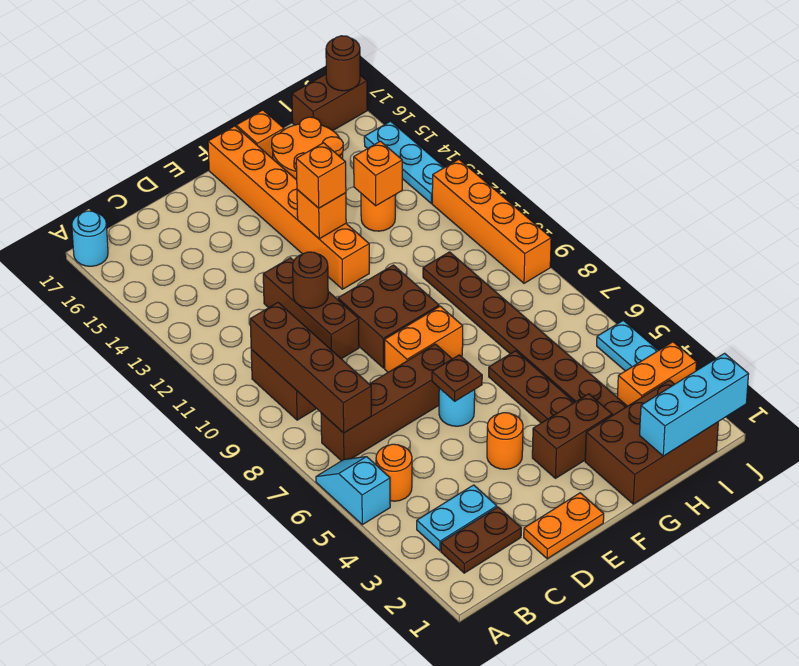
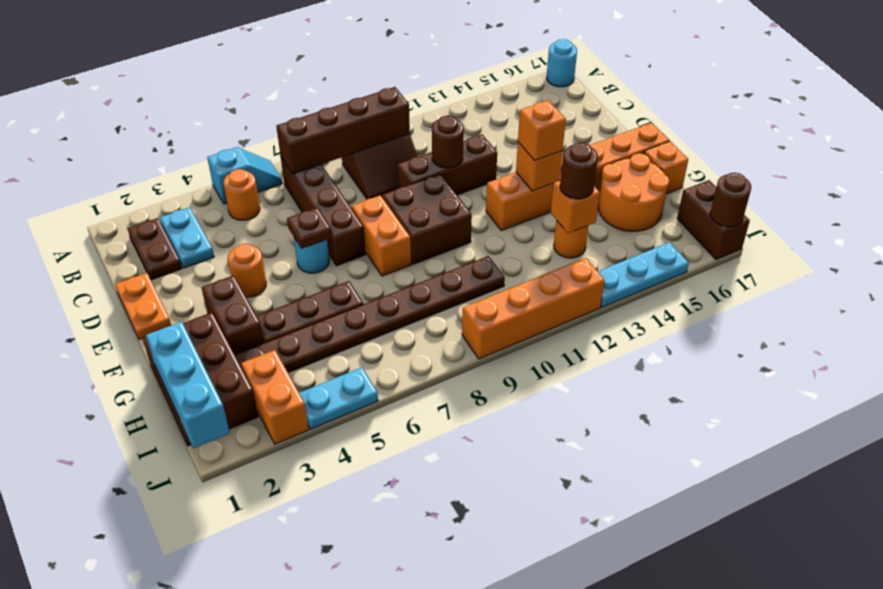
none -> brown 1x1 round brick [560,143,598,199]

